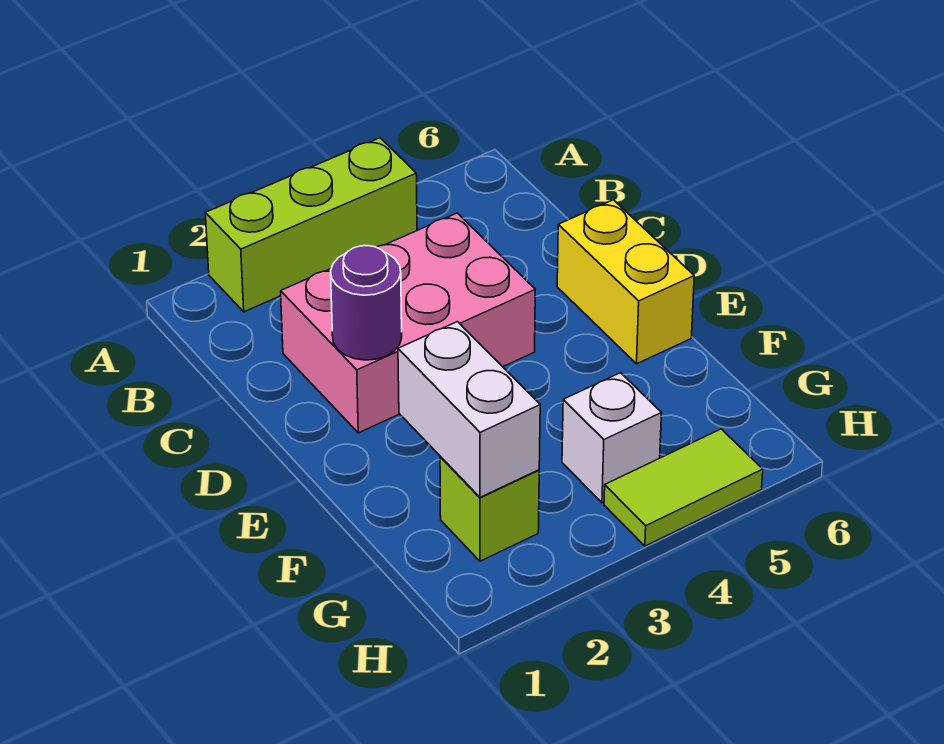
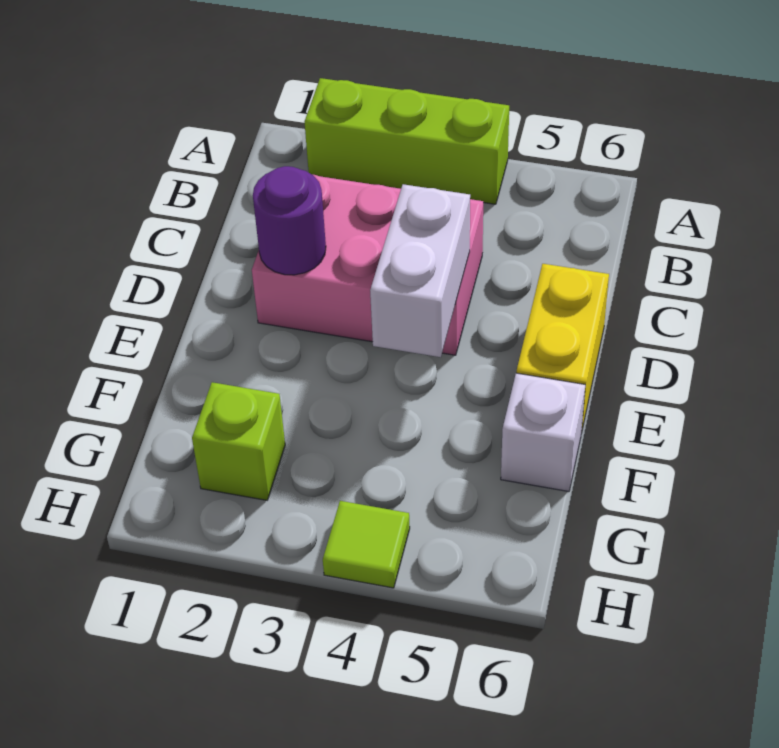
white 1x2 brick [398,322,540,497] -> white 1x2 brick moved to [370,184,470,357]
white 1x1 brick [562,373,662,503] -> white 1x1 brick moved to [501,373,585,491]
lime 1x2 tile [604,429,763,546] -> lime 1x1 tile [323,501,410,588]

